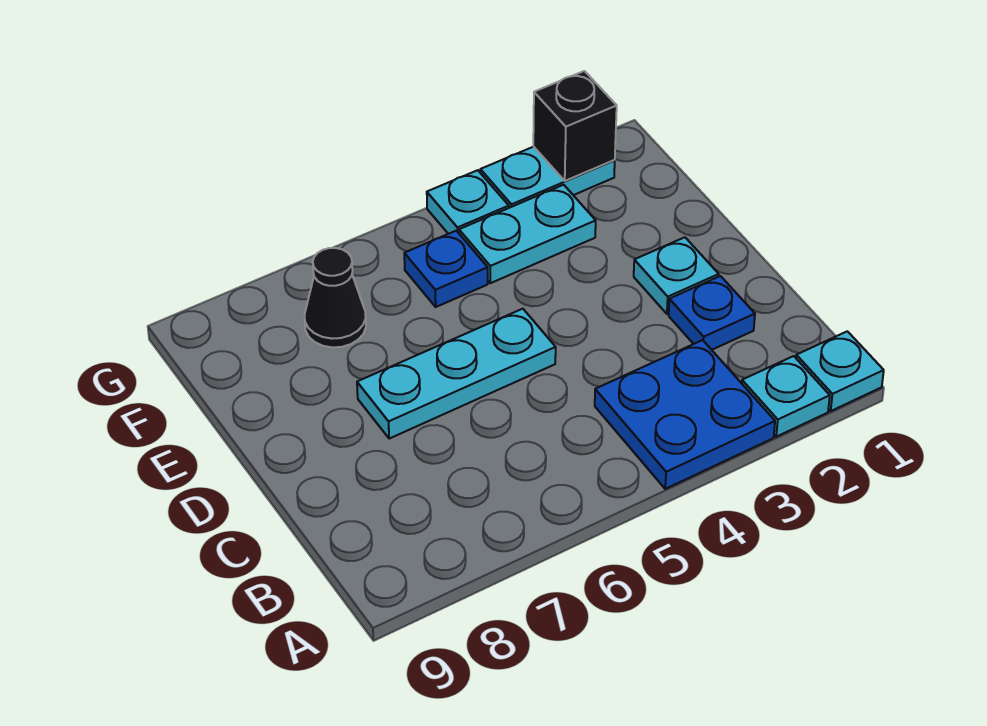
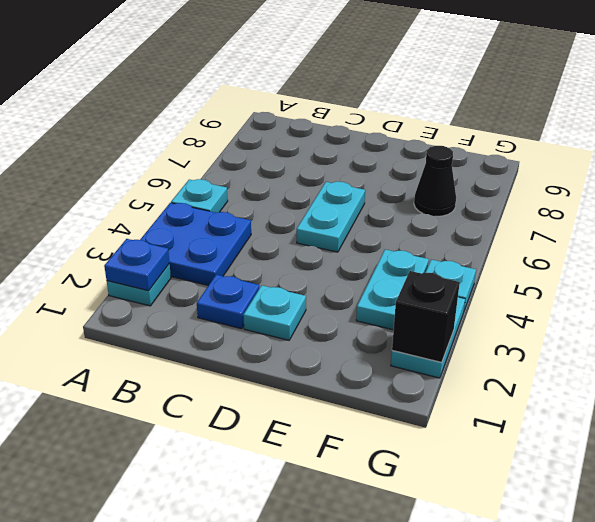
cyan 1x1 plate [796,331,884,411] -> cyan 1x1 plate moved to [171,179,228,213]
cyan 1x3 plate [357,309,556,439] -> cyan 1x2 plate [297,182,365,252]
blue 1x1 plate [404,231,488,307] -> blue 1x1 plate moved to [104,239,169,291]

